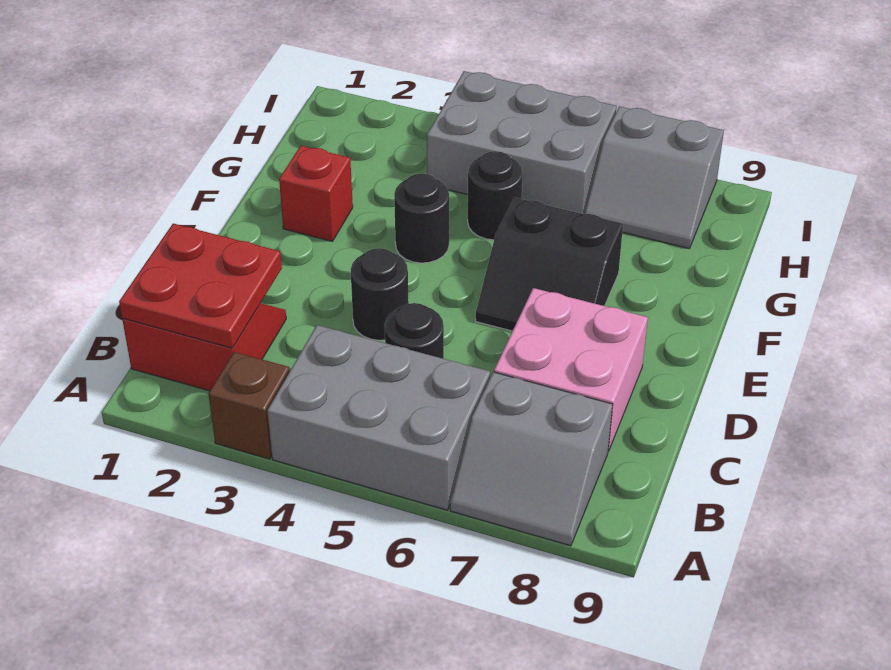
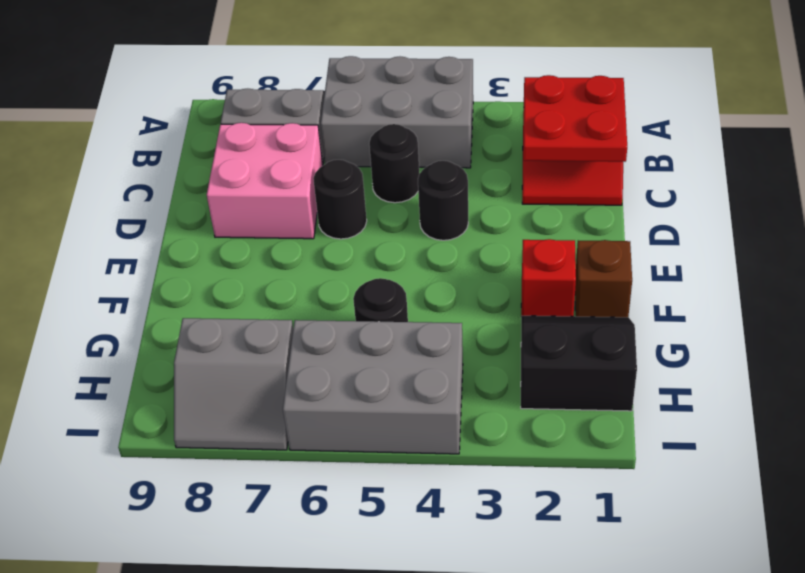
brown 1x1 brick [208,352,290,459] -> brown 1x1 brick moved to [575,240,632,317]
black 2x2 slope [476,197,623,331] -> black 2x2 slope moved to [521,316,637,411]
black 1x1 round brick [394,174,449,263] -> black 1x1 round brick moved to [313,160,367,239]
grey 2x2 slope [585,106,724,249] -> grey 2x2 slope turned to [174,318,293,450]

